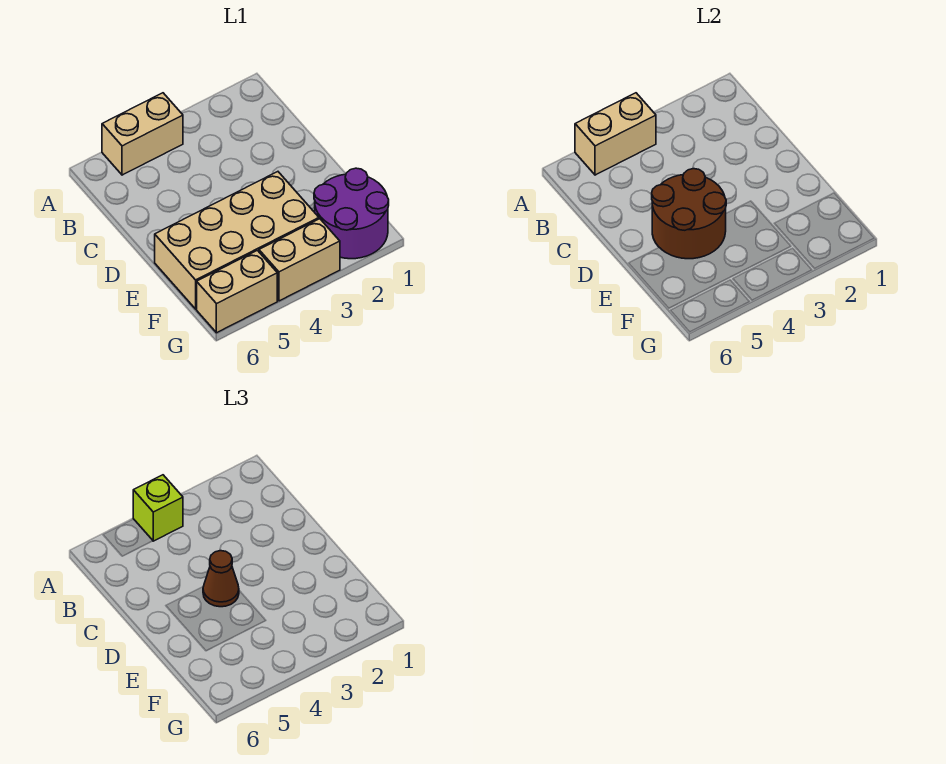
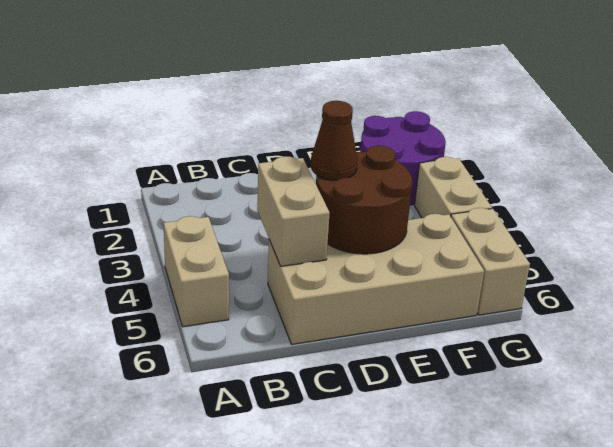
tan 1x2 brick [575,93,656,175] -> tan 1x2 brick moved to [257,156,330,266]
lime 1x1 brick [133,475,183,541] -> none
tan 2x4 brick [155,172,319,309] -> tan 2x4 brick turned to [268,214,484,344]

